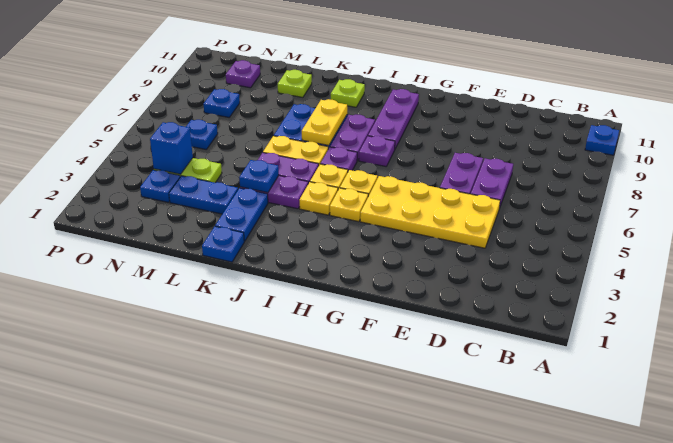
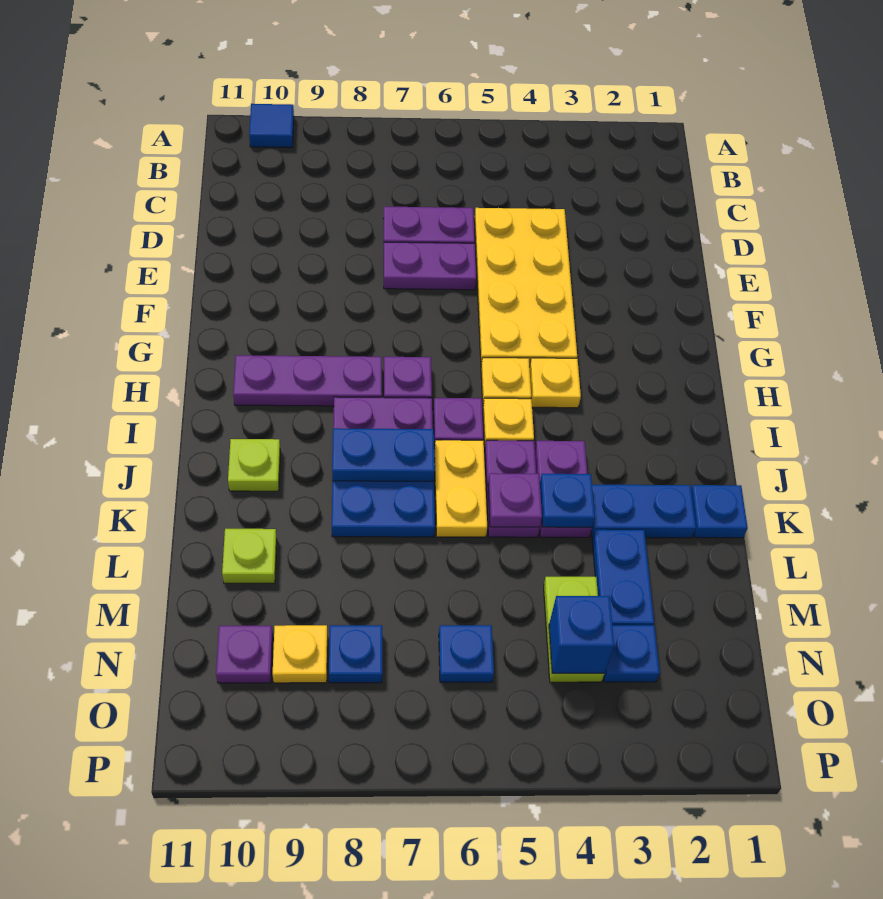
blue 1x1 plate [585,125,619,155] -> blue 1x1 tile [249,104,294,148]
yellow 1x1 plate [300,182,338,215] -> yellow 1x1 plate moved to [273,625,327,683]
yellow 1x2 plate [302,99,347,146] -> blue 1x2 plate [332,428,435,481]
none -> purple 1x1 plate [488,473,542,527]

